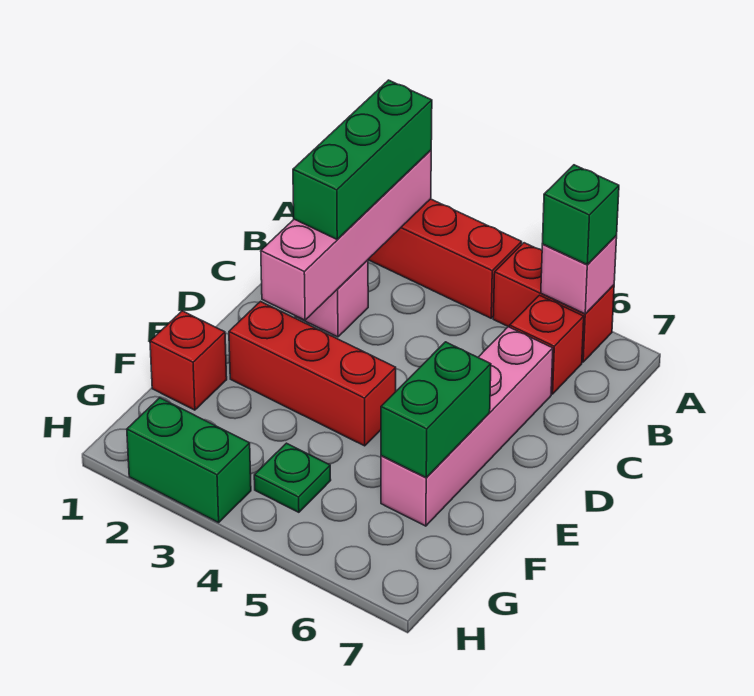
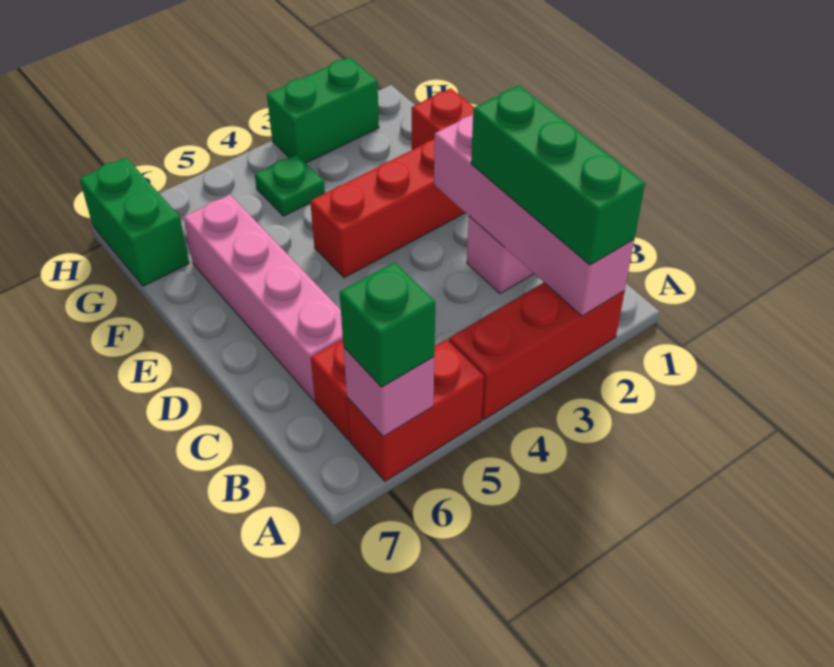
green 1x2 brick [381,342,491,477] -> green 1x2 brick moved to [80,157,189,286]

